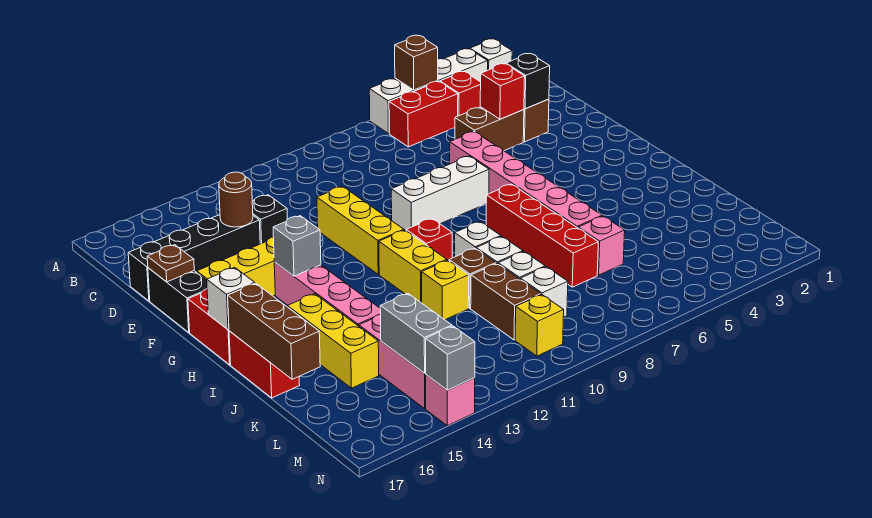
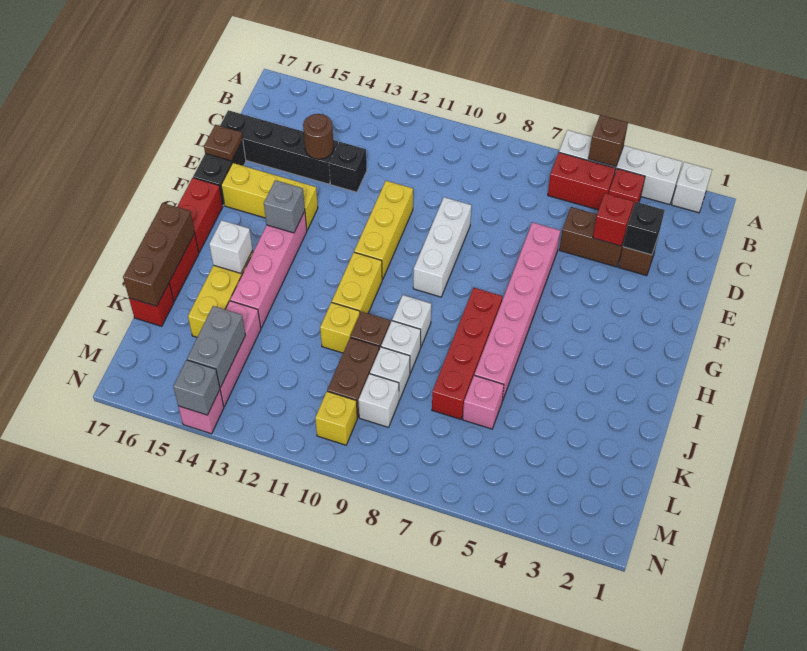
white 1x3 brick [391,156,489,230] -> white 1x3 brick turned to [413,197,471,297]
red 1x1 brick [406,219,452,261] -> red 1x1 brick moved to [129,283,174,326]
white 1x1 brick [207,267,255,330] -> white 1x1 brick moved to [209,220,253,273]

